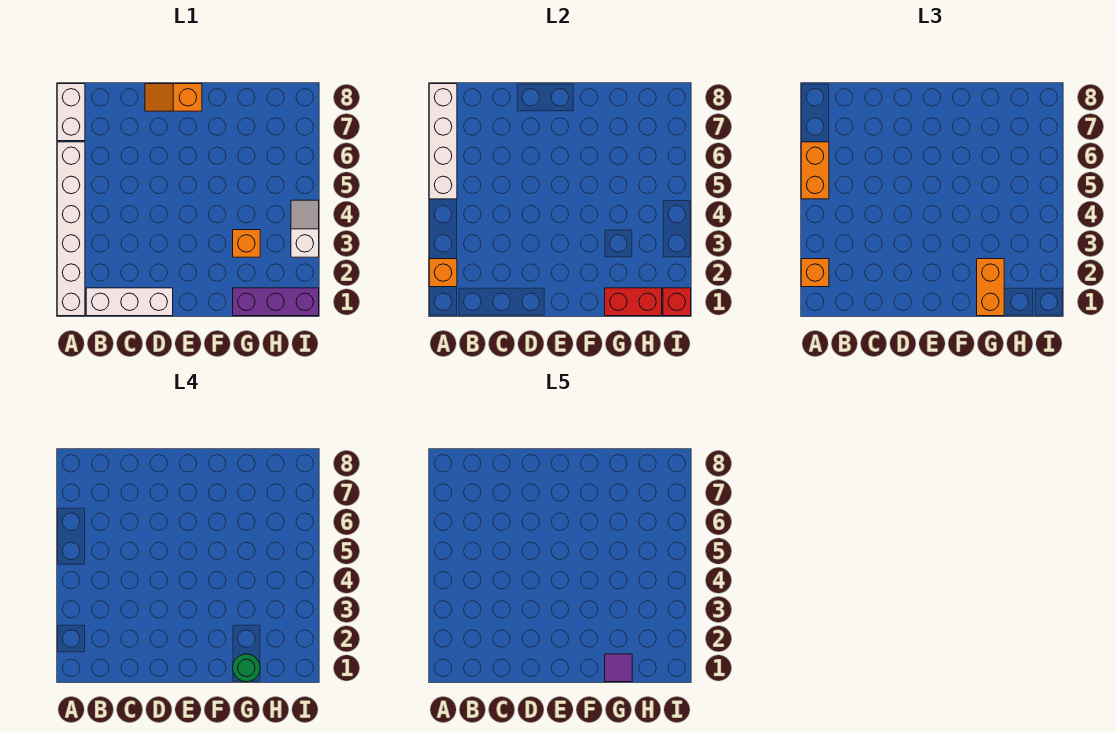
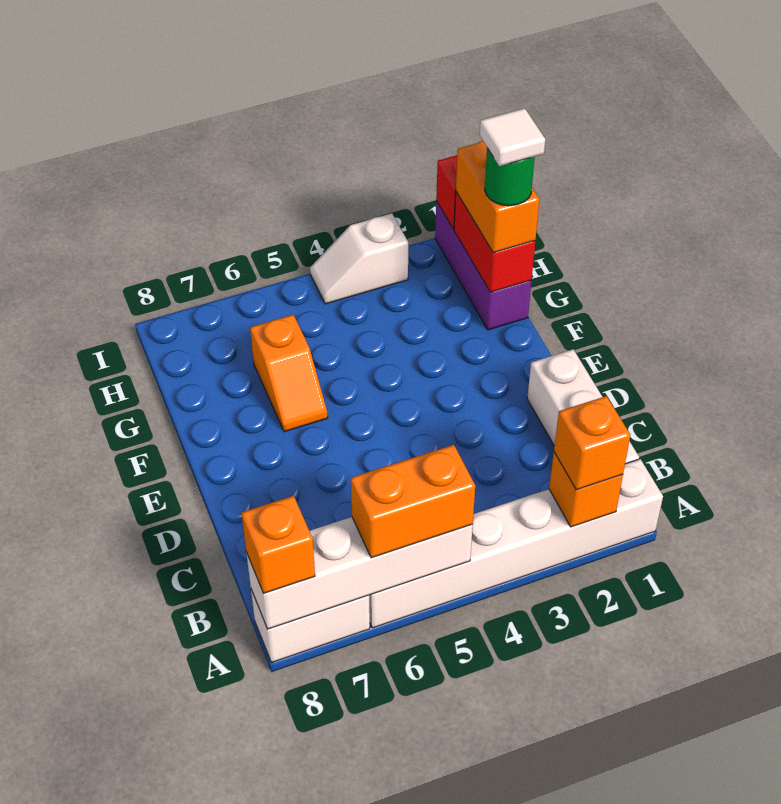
orange 1x2 slope [145,84,202,111] -> orange 1x2 slope moved to [250,315,328,432]
orange 1x2 brick [977,259,1004,316] -> orange 1x2 brick turned to [456,141,540,253]
purple 1x1 tile [605,654,632,682] -> white 1x1 tile [480,108,545,166]
orange 1x1 brick [233,230,260,257] -> orange 1x1 brick moved to [242,496,315,593]

